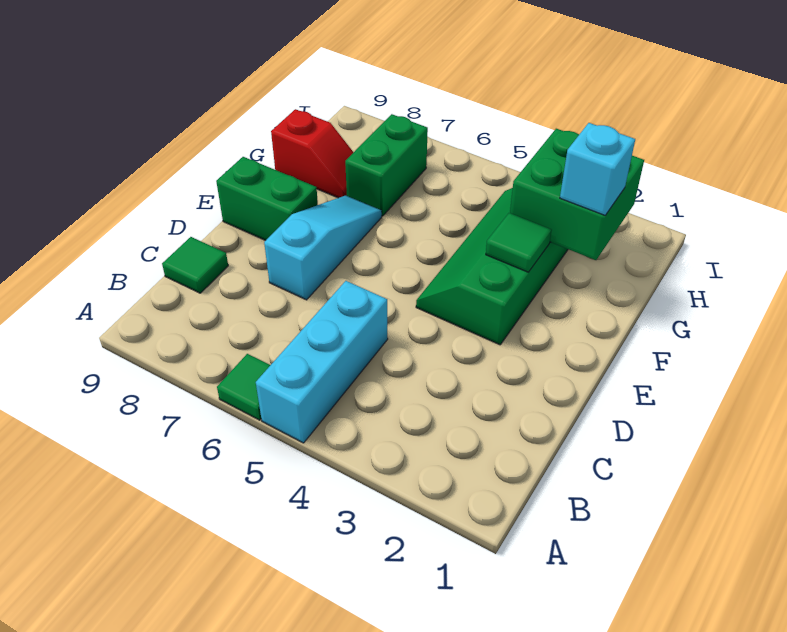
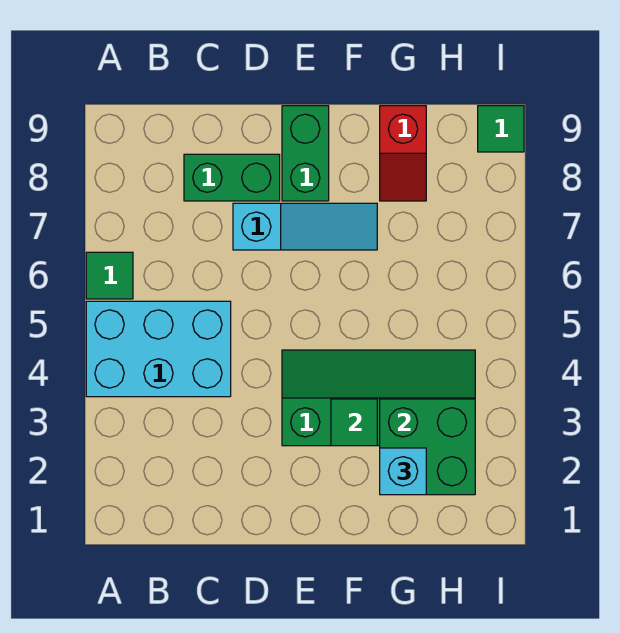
cyan 1x3 brick [256,281,388,443] -> cyan 2x3 brick [86,301,231,397]
green 1x1 tile [162,237,228,293] -> green 1x1 tile moved to [478,106,524,152]
green 1x2 brick [345,114,428,216] -> green 1x2 brick moved to [184,154,280,201]

